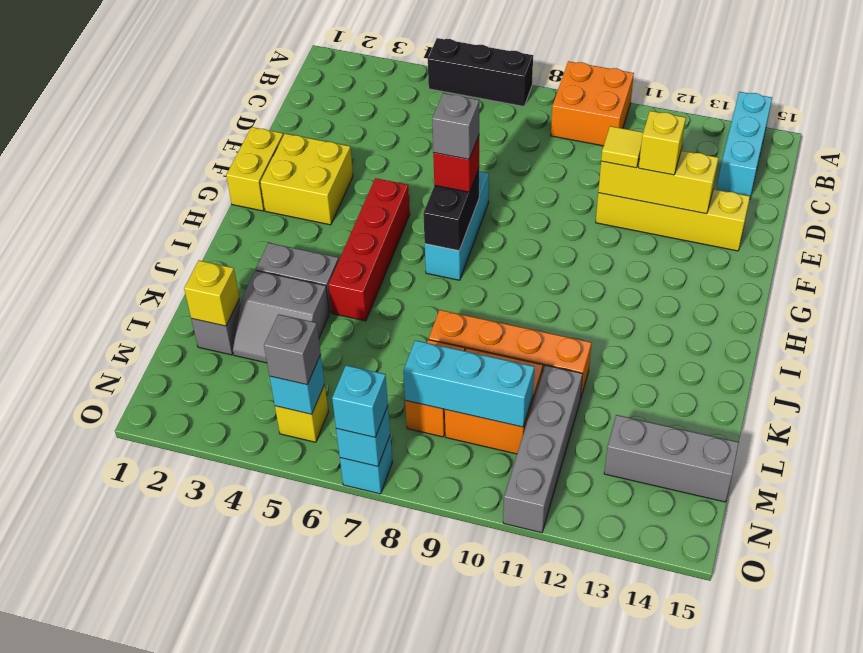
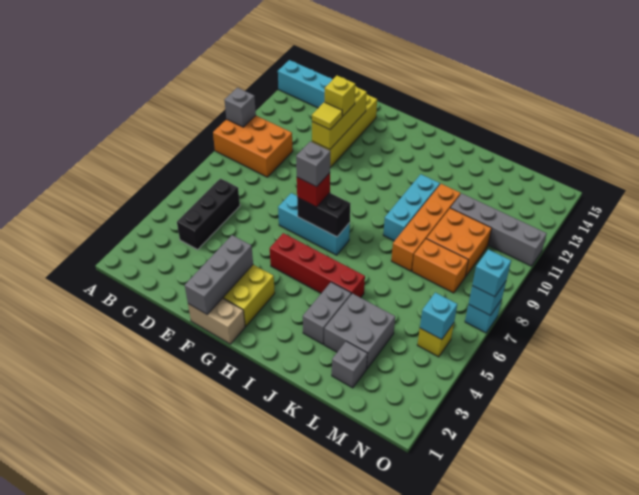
black 1x3 brick [428,38,533,106] -> black 1x3 brick moved to [177,179,240,250]
orange 2x2 brick [551,61,634,146] -> orange 2x3 brick [213,116,293,177]
yellow 1x2 brick [226,127,283,211] -> tan 1x2 brick [188,298,245,344]
grey 2x2 slope [233,270,329,363] -> grey 2x2 brick [324,294,395,369]
yellow 1x1 brick [184,261,240,326] -> none
cyan 1x3 brick [403,340,534,427] -> cyan 1x3 brick moved to [383,174,440,241]
grey 1x3 brick [604,415,739,502] -> grey 1x3 brick moved to [185,235,253,315]
grey 1x1 brick [264,314,321,385] -> grey 1x1 brick moved to [225,88,256,127]

